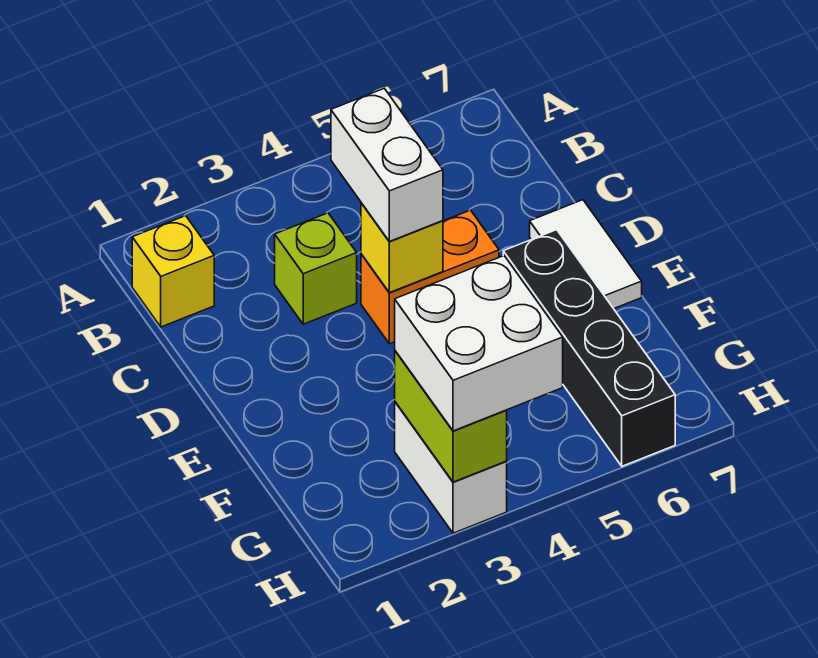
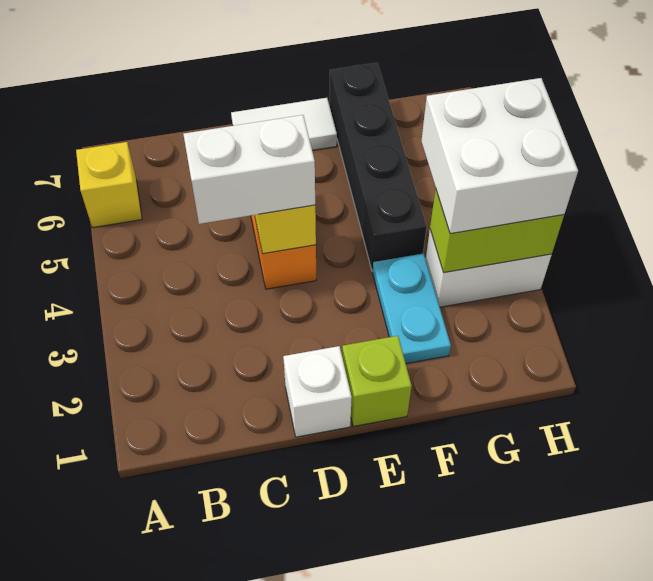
yellow 1x1 brick [132,216,214,327] -> yellow 1x1 brick moved to [76,142,142,228]
lime 1x1 brick [275,213,357,324] -> lime 1x1 brick moved to [342,336,412,426]
none -> white 1x1 brick [283,346,352,437]
black 1x4 brick [503,230,675,466] -> black 1x4 brick turned to [330,63,427,271]
none -> cyan 1x2 plate [373,253,451,363]

